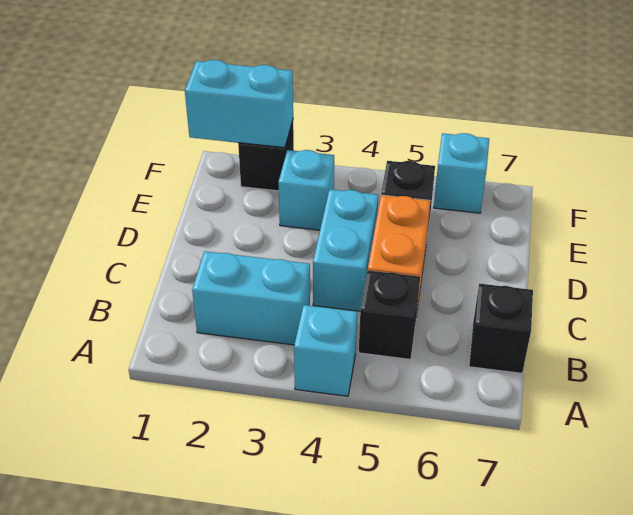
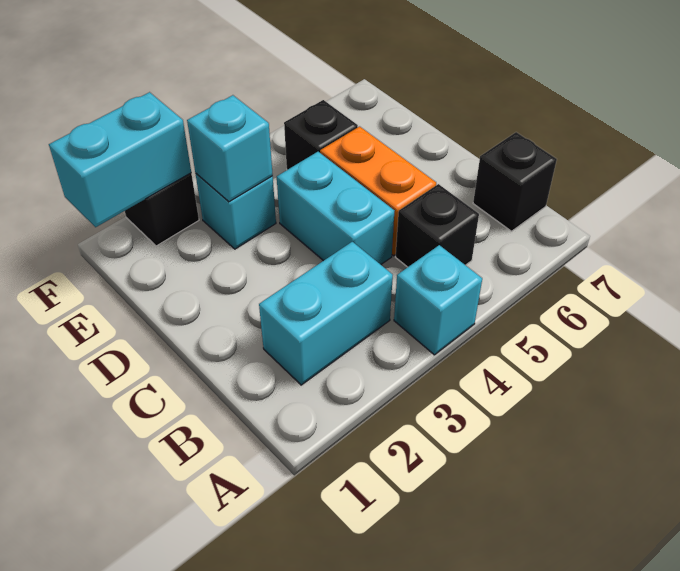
cyan 1x1 brick [434,133,489,213] -> cyan 1x1 brick moved to [187,95,273,202]

